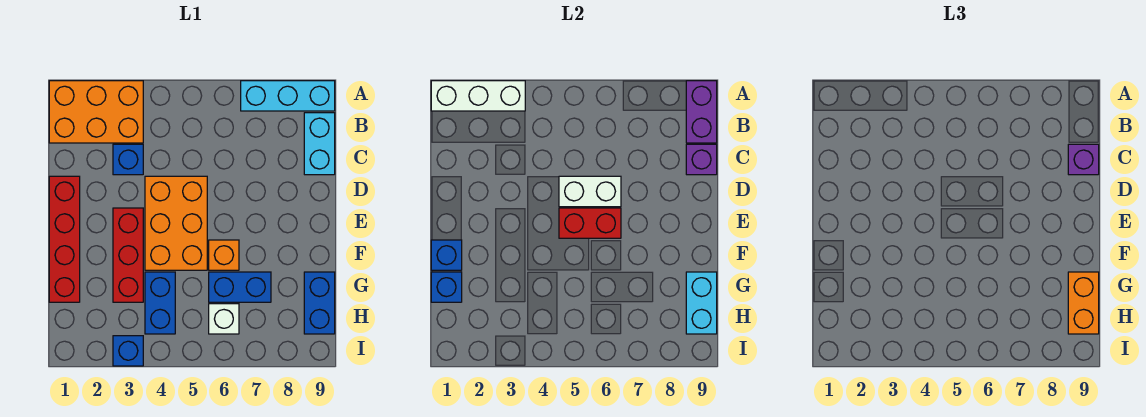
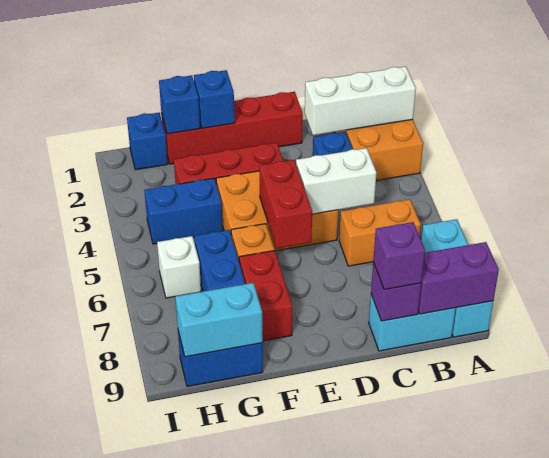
white 1x3 brick [431,81,525,111] -> white 1x3 brick turned to [305,67,416,135]
white 1x2 brick [559,176,621,207] -> white 1x2 brick turned to [296,148,376,214]
none -> red 1x2 brick [239,251,292,341]
orange 1x2 brick [1068,272,1099,334] -> orange 1x2 brick moved to [339,199,421,266]
blue 1x1 brick [113,336,143,366] -> blue 1x1 brick moved to [127,113,168,170]

